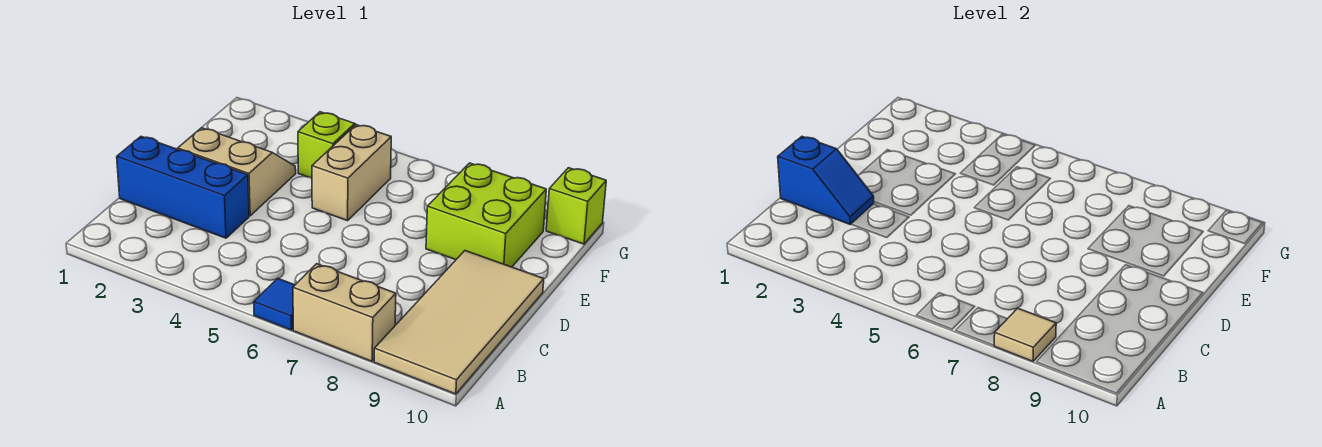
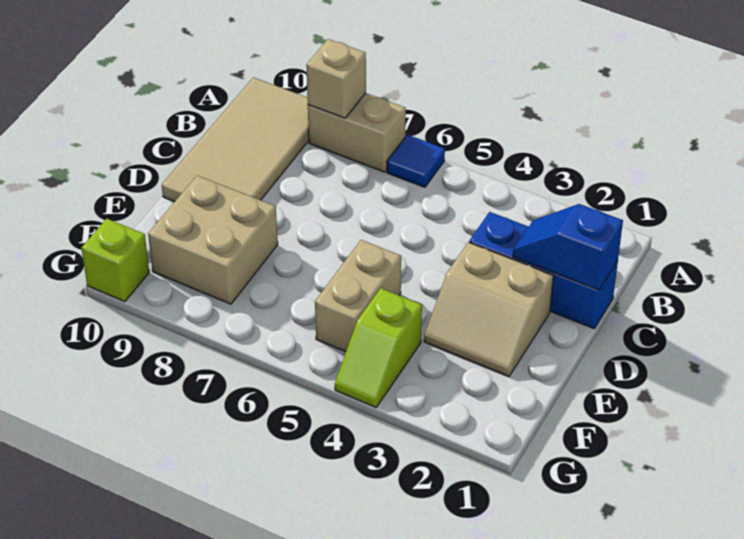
tan 1x1 tile [994,308,1056,361] -> tan 1x1 brick [306,39,366,118]
lime 2x2 brick [426,163,546,267] -> tan 2x2 brick [148,175,278,304]

